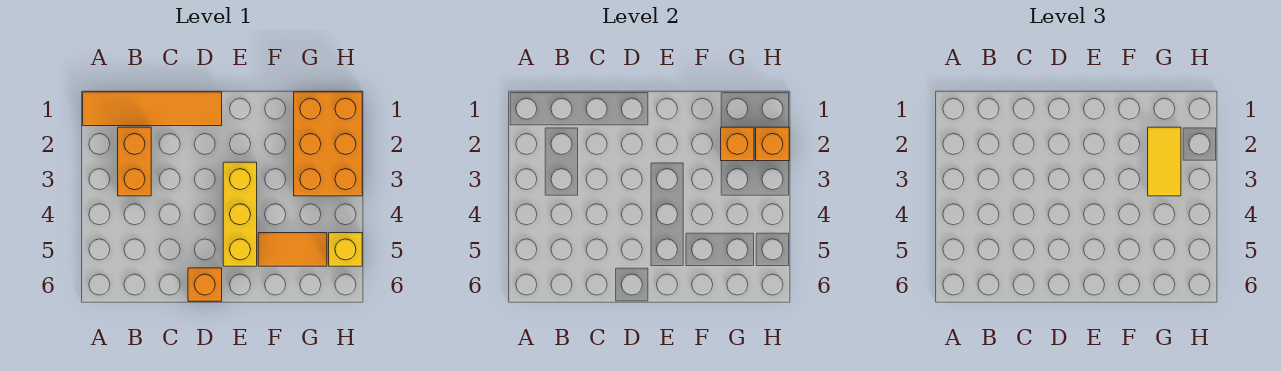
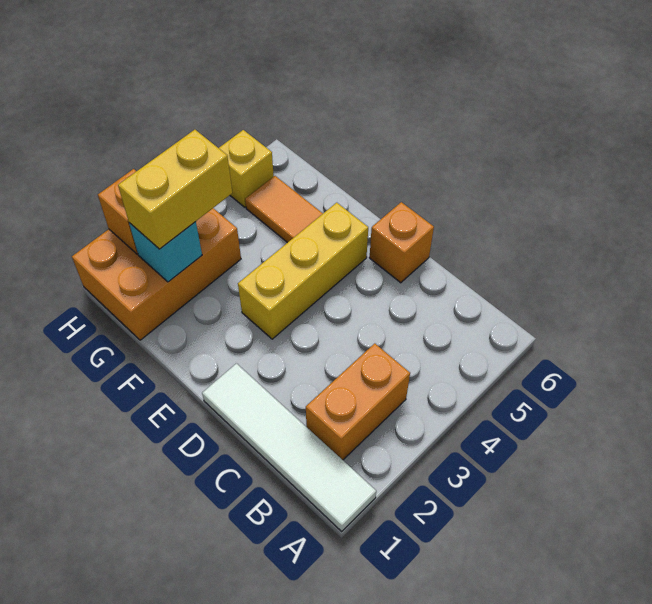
orange 1x4 tile [83,92,222,126] -> white 1x4 tile [202,363,376,531]
orange 1x1 brick [721,127,754,161] -> cyan 1x1 brick [129,222,202,282]
yellow 1x2 tile [1148,127,1181,196] -> yellow 1x2 brick [118,130,232,249]

